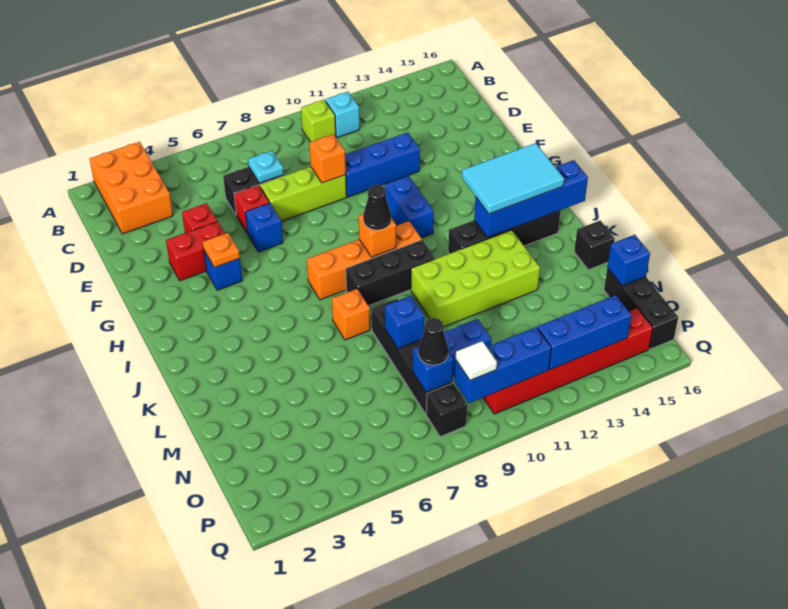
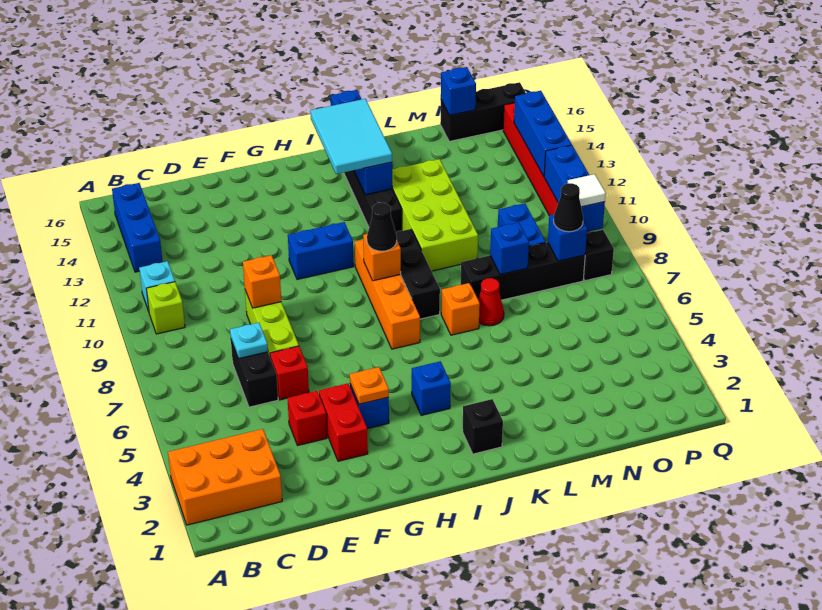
blue 1x3 brick [345,132,420,197] -> blue 1x3 brick moved to [112,183,163,272]
blue 1x1 brick [245,203,283,252] -> blue 1x1 brick moved to [412,361,451,415]
none -> red 1x1 cone [478,278,504,326]
black 1x1 brick [574,220,615,270] -> black 1x1 brick moved to [463,399,503,454]

